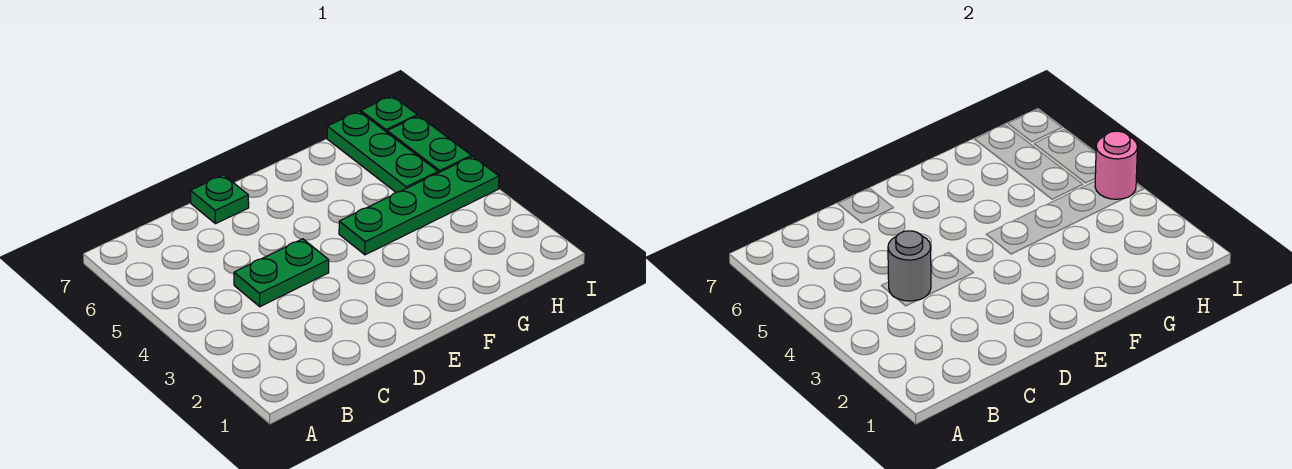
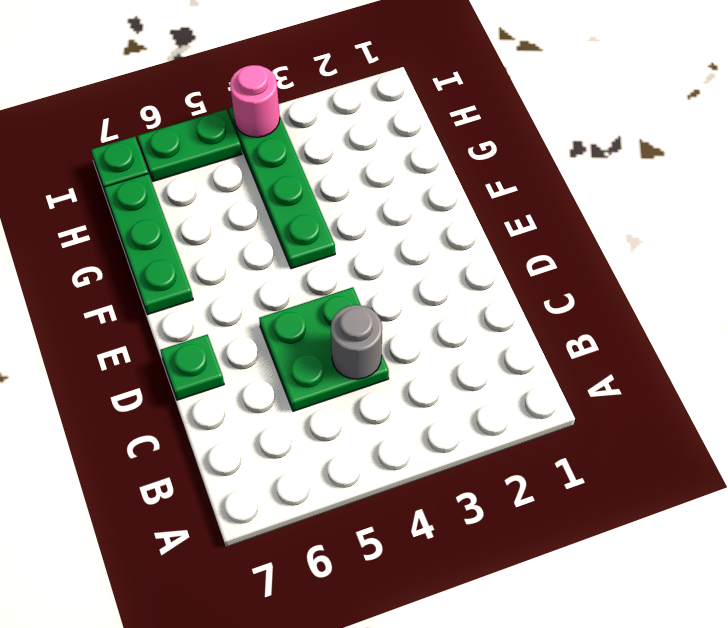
green 1x2 plate [234,239,329,307] -> green 2x2 plate [259,287,389,411]
green 1x3 plate [327,111,438,192] -> green 1x3 plate turned to [104,174,193,314]

